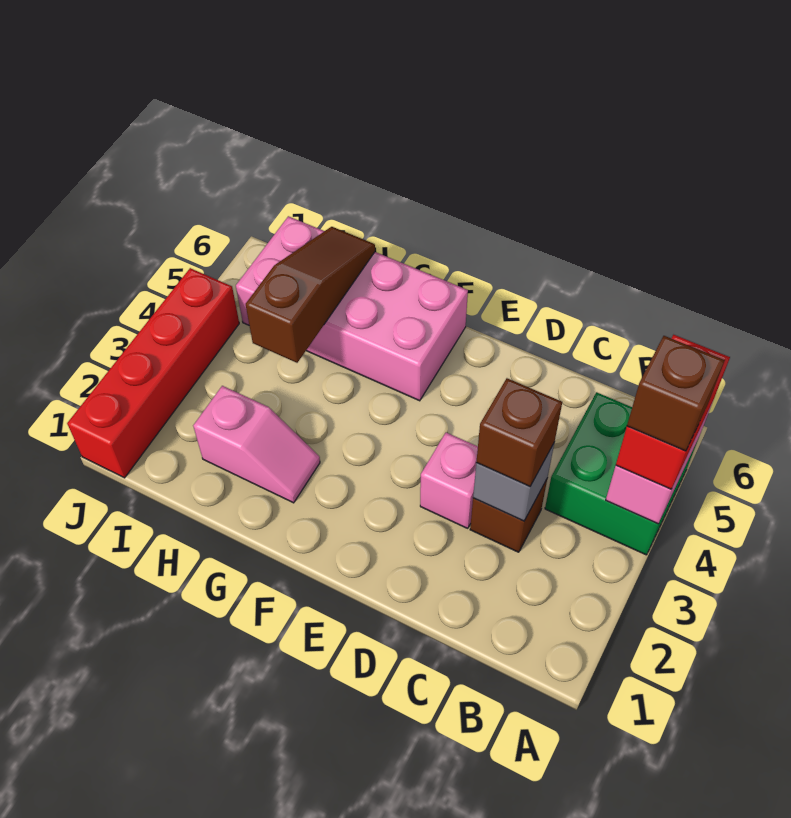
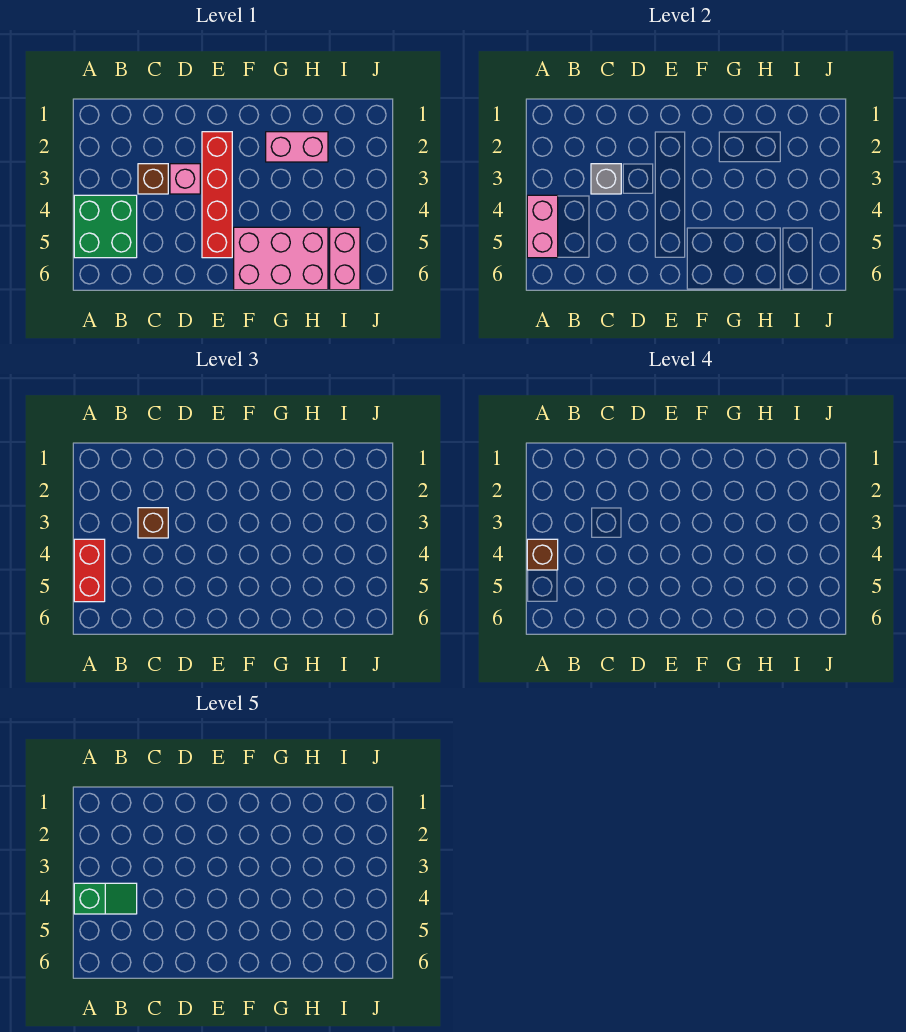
none -> green 1x2 slope [74,883,137,914]
pink 1x2 slope [193,386,320,503] -> pink 1x2 brick [266,132,328,162]
brown 1x3 slope [246,227,375,363] -> none
red 1x4 brick [67,268,239,478] -> red 1x4 brick moved to [202,132,232,258]

